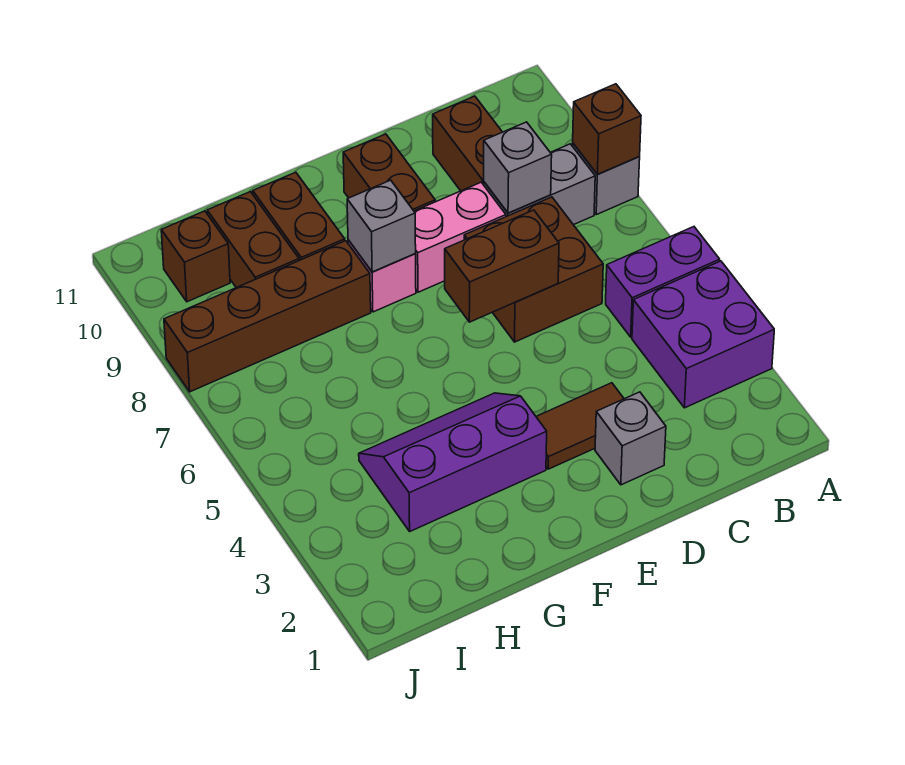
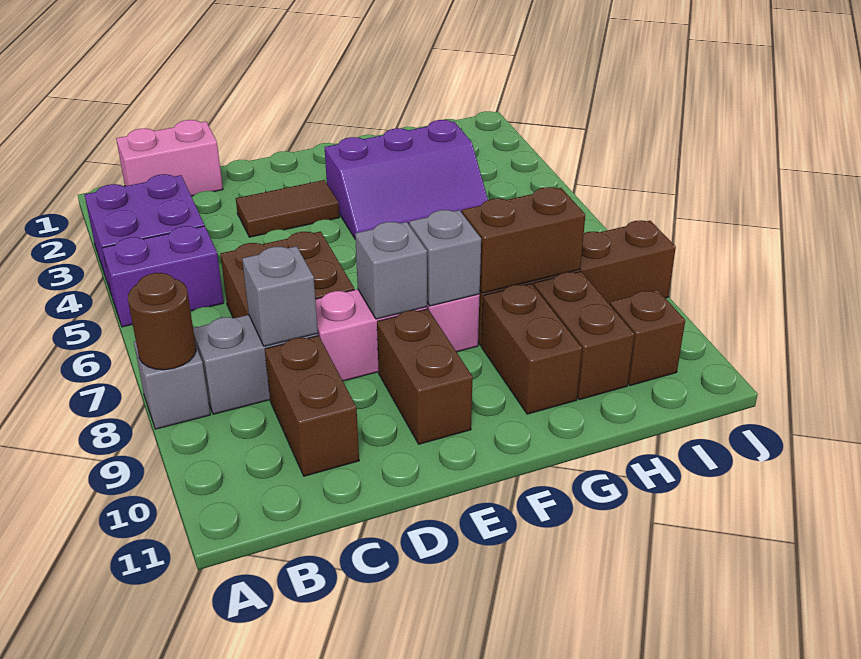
brown 1x1 brick [573,84,641,175] -> brown 1x1 round brick [128,273,196,370]
none -> pink 1x2 brick [116,120,223,196]
grey 1x1 brick [595,392,666,485] -> grey 1x1 brick moved to [355,222,427,319]
brown 1x2 brick [445,210,559,322] -> brown 1x2 brick moved to [462,187,585,293]

